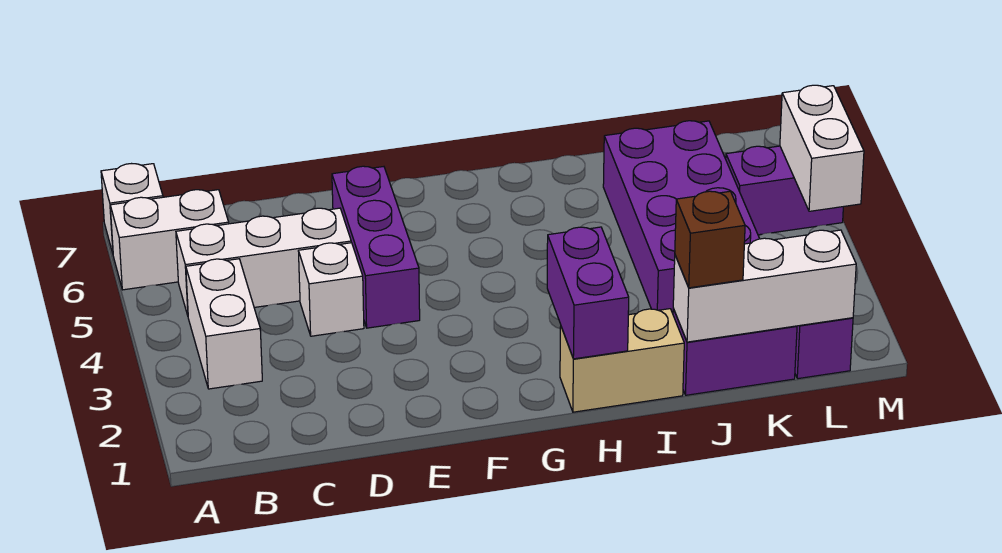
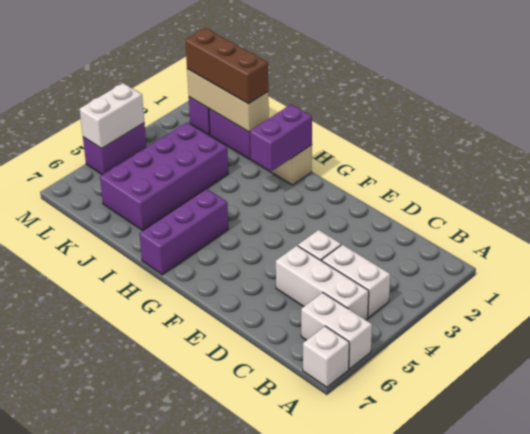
white 1x2 brick [186,259,262,389] -> white 1x2 brick turned to [322,245,390,317]
purple 1x3 brick [332,166,420,328] -> purple 1x3 brick moved to [139,189,228,275]
white 1x3 brick [673,230,856,342] -> tan 1x3 brick [187,69,269,132]
brown 1x1 brick [675,191,745,288] -> brown 1x3 brick [185,28,268,104]
purple 1x2 brick [726,146,843,235] -> purple 1x2 brick turned to [83,123,147,175]

